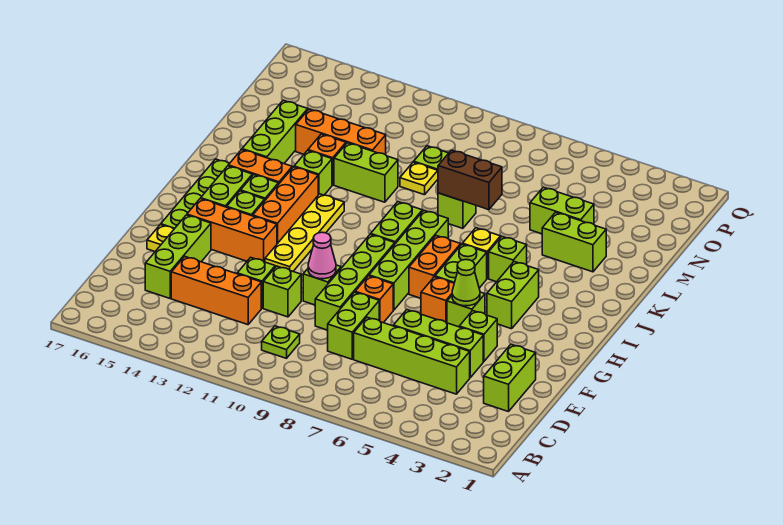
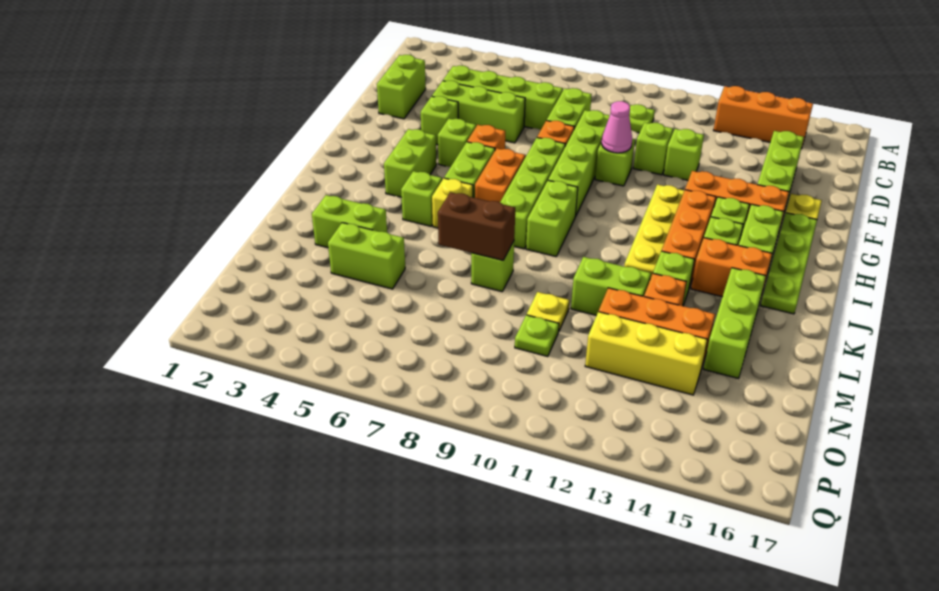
orange 1x3 brick [171,257,261,325] -> orange 1x3 brick moved to [713,86,813,149]
lime 1x1 cone [452,260,480,306] -> none
none -> yellow 1x3 brick [585,312,707,395]

